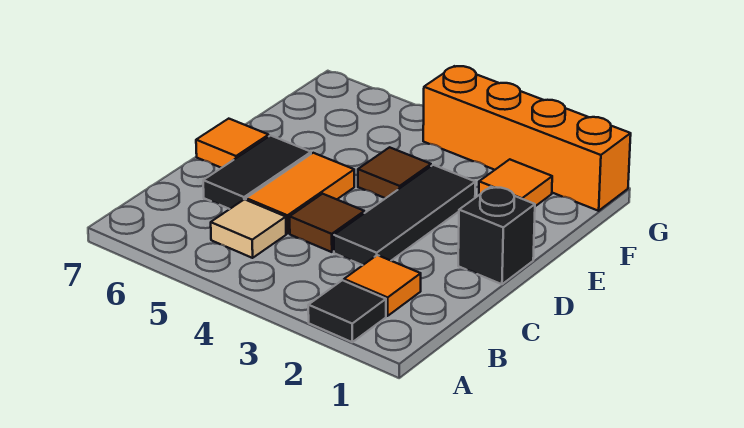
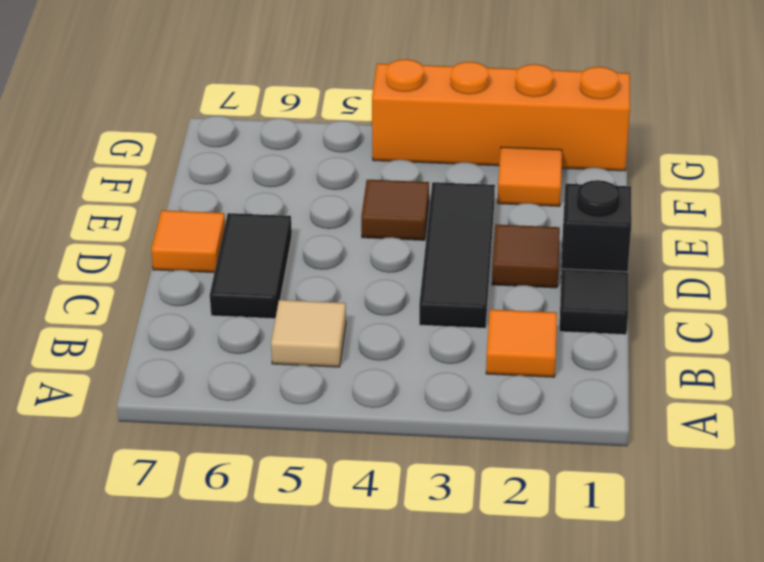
black 1x1 tile [308,280,386,342] -> black 1x1 tile moved to [559,269,628,335]
brown 1x1 tile [290,194,364,252] -> brown 1x1 tile moved to [492,225,560,288]
orange 1x2 tile [246,153,354,233] -> none

